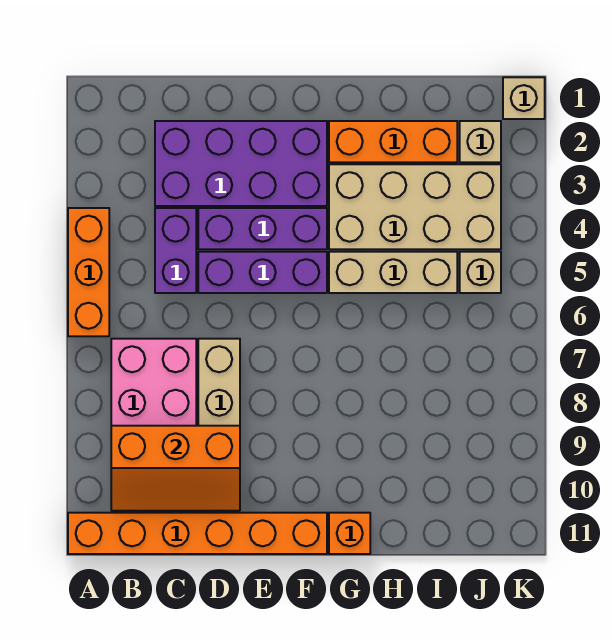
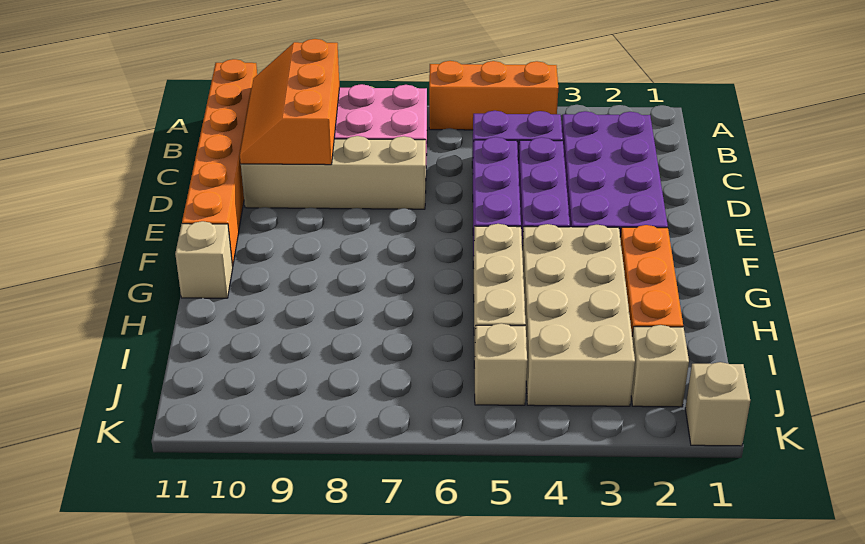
orange 1x1 brick [329,513,370,554] -> tan 1x1 brick [175,221,233,298]

